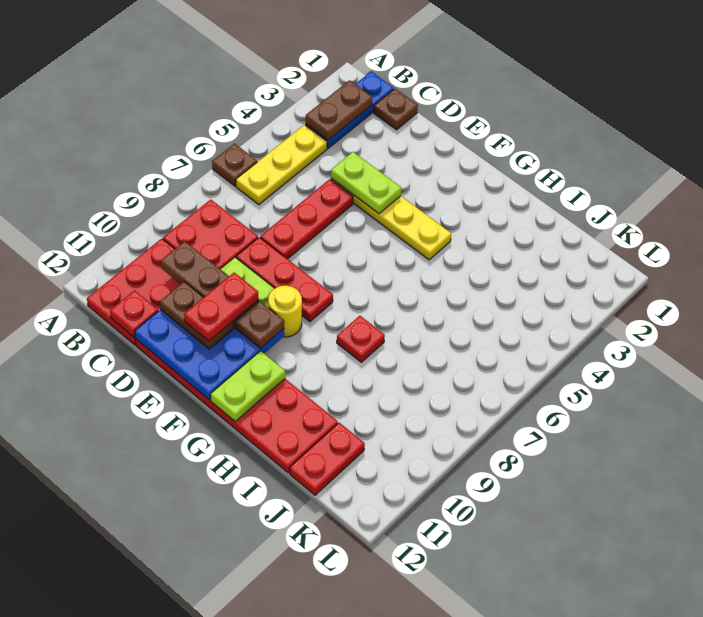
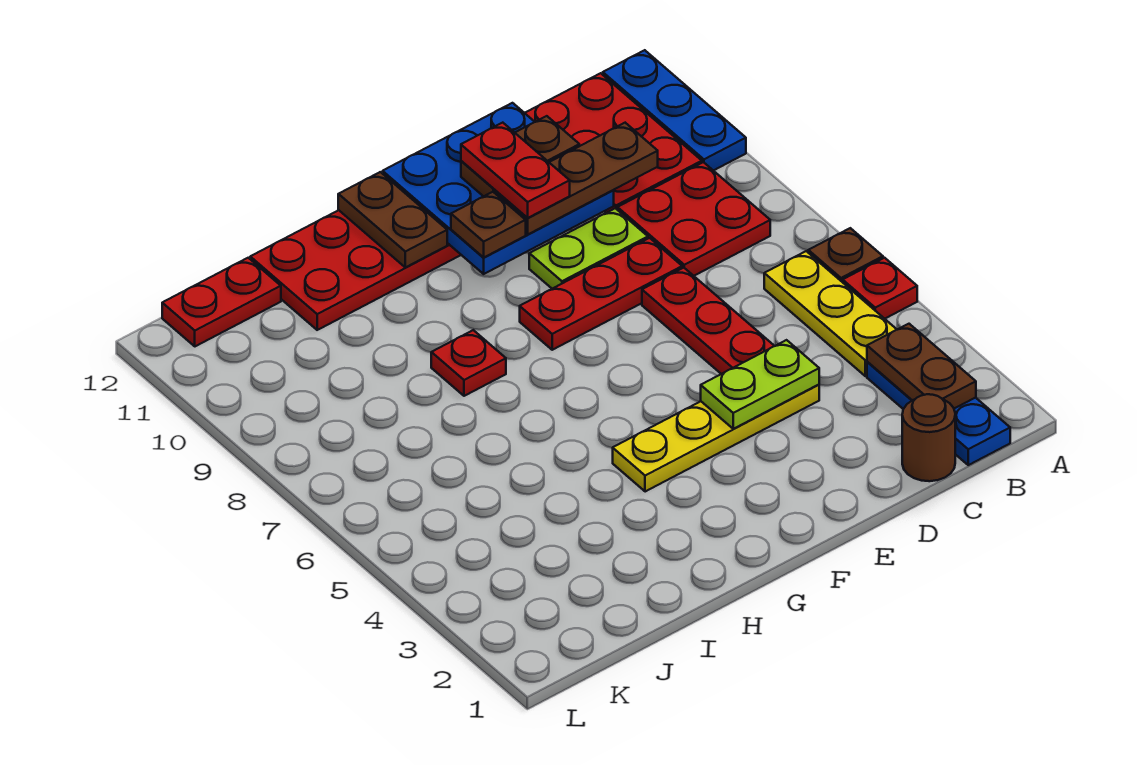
none -> blue 1x3 plate [603,50,746,171]
brown 1x1 plate [374,89,418,130] -> brown 1x1 round brick [902,394,955,481]
red 1x1 plate [110,291,158,337] -> red 1x1 plate moved to [843,258,917,319]
yellow 1x1 round brick [268,286,302,337] -> none
lime 1x2 plate [210,351,285,422] -> brown 1x2 plate [338,172,447,267]
red 1x2 plate [290,423,365,495] -> red 1x2 plate turned to [162,258,281,346]

